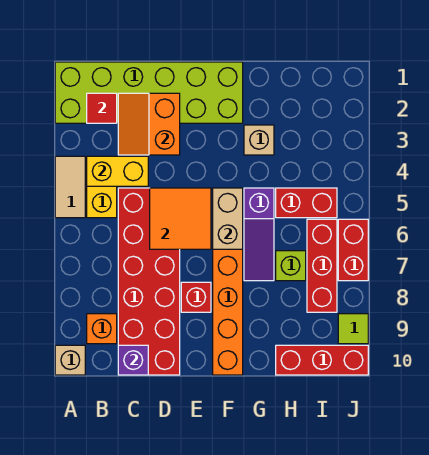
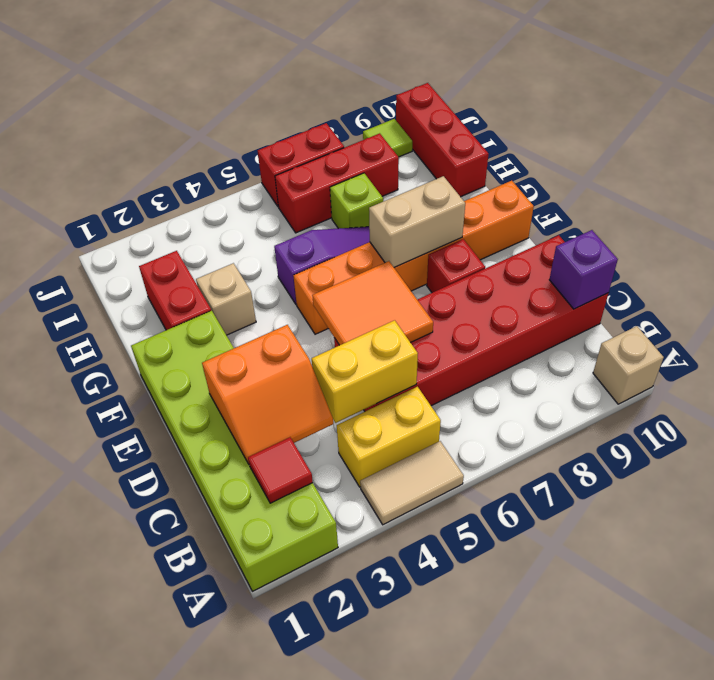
yellow 1x2 brick [87,156,148,186] -> yellow 1x2 brick turned to [312,320,418,423]
orange 1x1 brick [87,314,117,344] -> none
tan 1x2 brick [213,188,243,249] -> tan 1x2 brick moved to [369,176,465,268]
red 1x2 brick [276,188,337,218] -> red 1x2 brick moved to [139,251,211,330]

